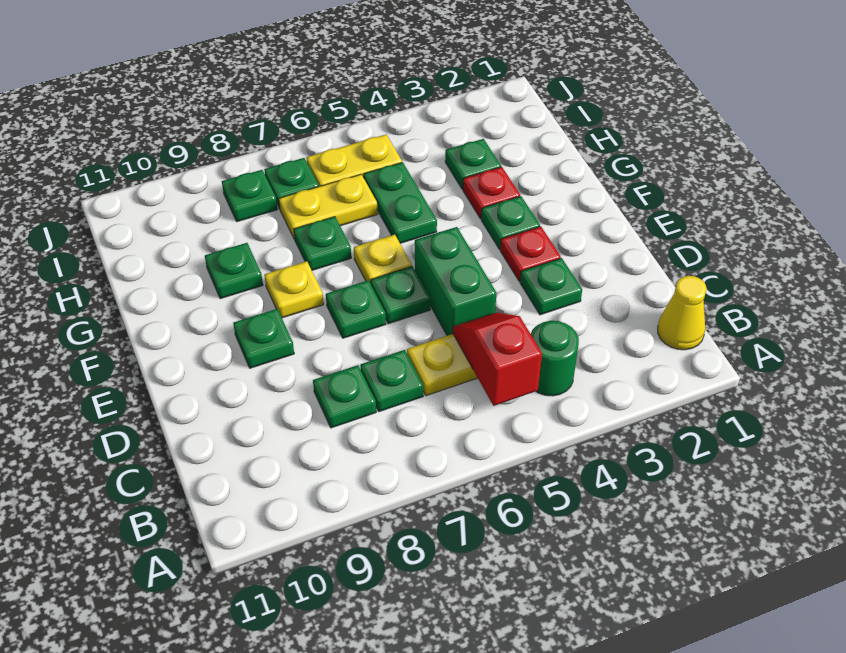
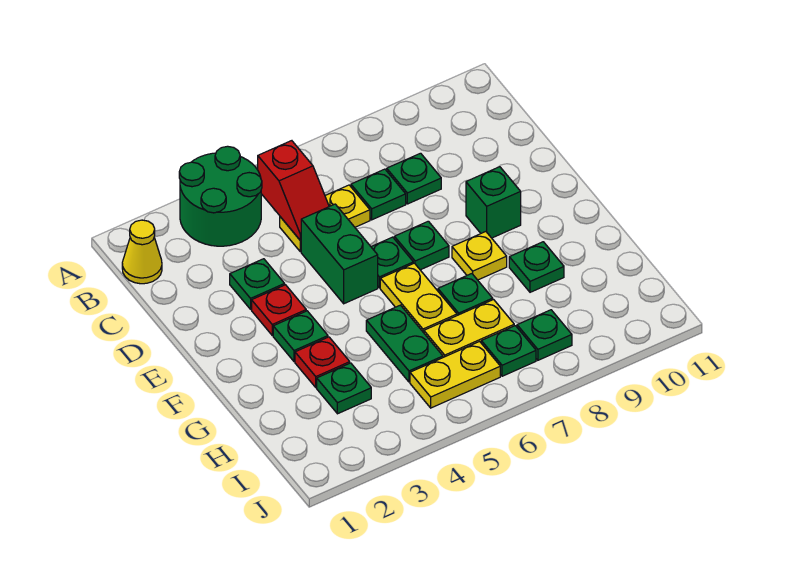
green 1x1 round brick [531,321,579,396] -> green 2x2 round brick [179,146,262,246]
green 1x1 plate [233,309,294,368] -> green 1x1 brick [466,167,521,238]
yellow 1x1 plate [354,235,412,284] -> yellow 1x2 plate [380,263,457,333]

